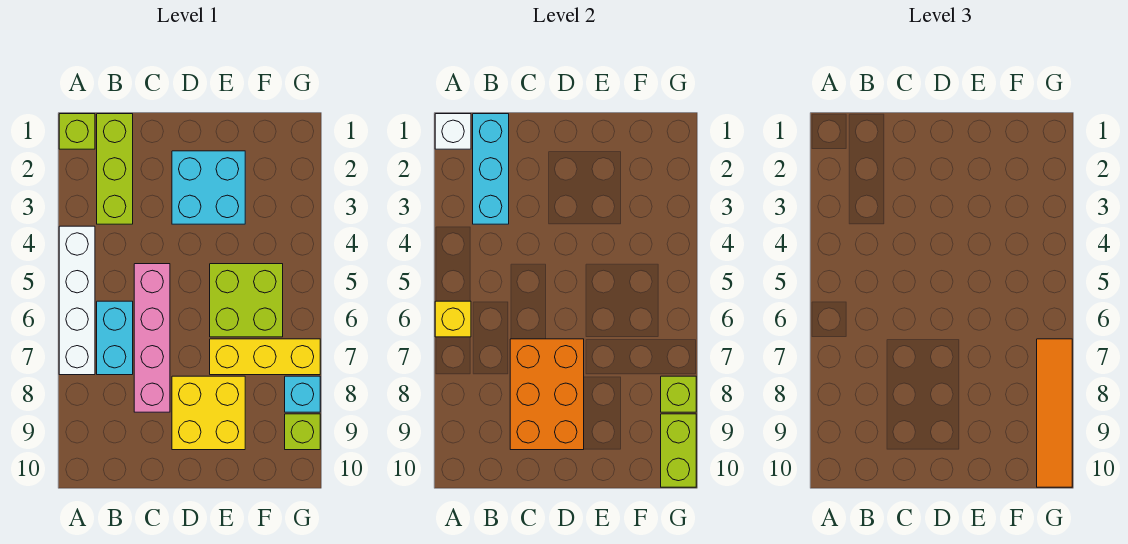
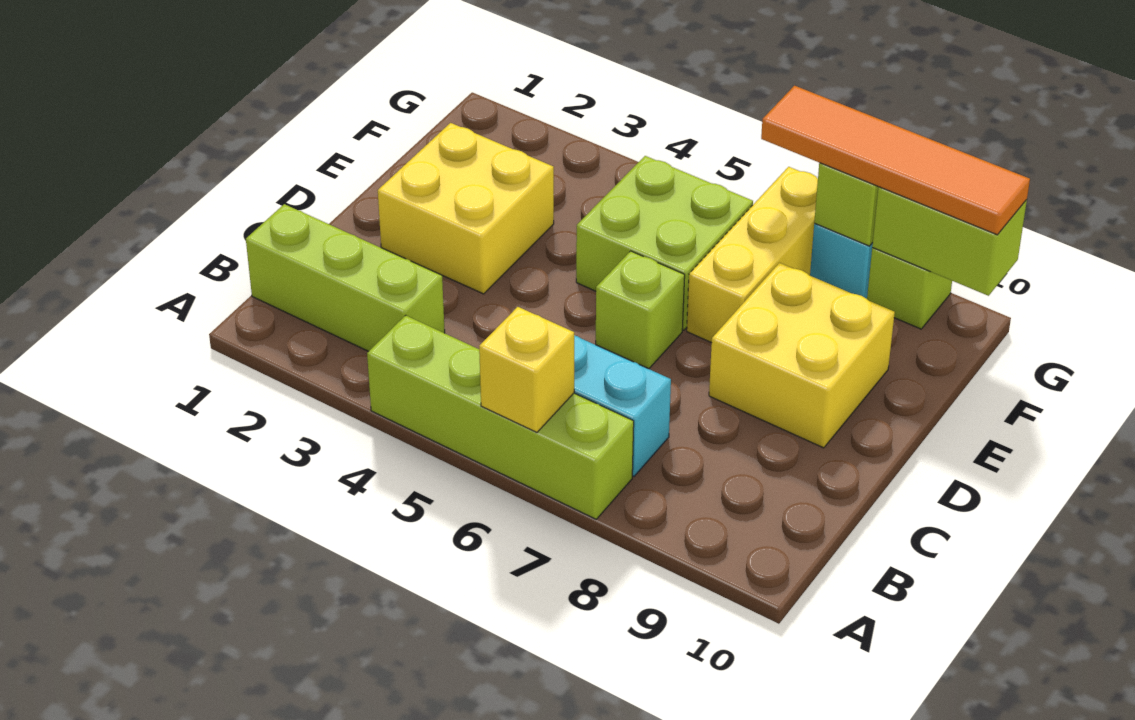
lime 1x1 brick [59,114,95,149] -> lime 1x1 brick moved to [596,251,685,369]
white 1x1 brick [435,114,471,149] -> none
white 1x4 brick [59,226,95,375] -> lime 1x4 brick [367,315,634,519]
cyan 1x3 brick [473,114,509,224] -> none
pink 1x4 brick [134,264,170,412] -> none
orange 2x3 brick [510,339,584,450] -> none
cyan 2x2 brick [172,151,245,224] -> yellow 2x2 brick [378,123,554,294]

